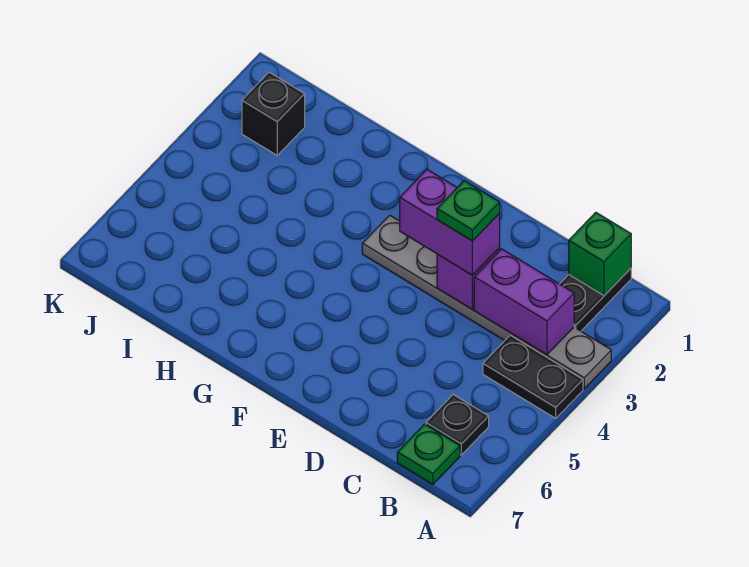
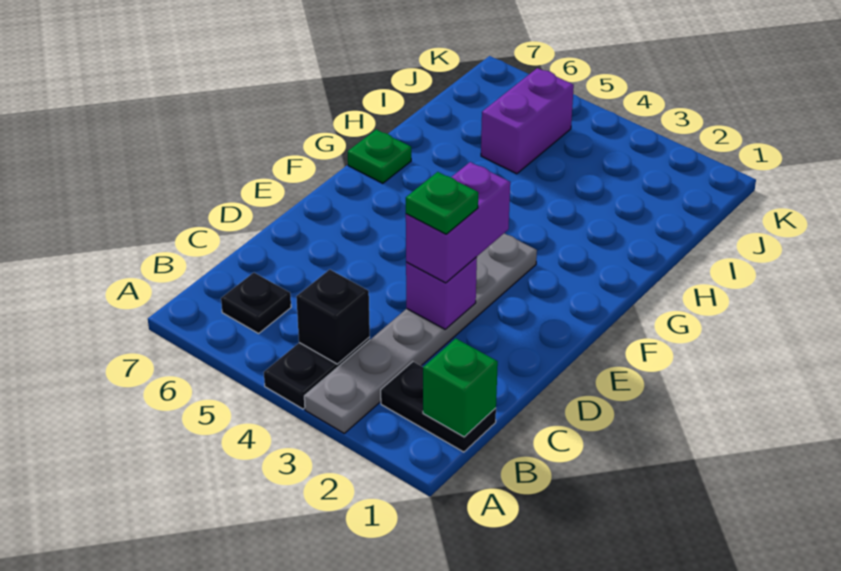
purple 1x2 brick [474,249,574,355] -> purple 1x2 brick moved to [481,68,574,174]
green 1x1 plate [397,424,460,484] -> green 1x1 plate moved to [348,129,411,183]
black 1x1 brick [242,72,305,155] -> black 1x1 brick moved to [296,269,370,364]

